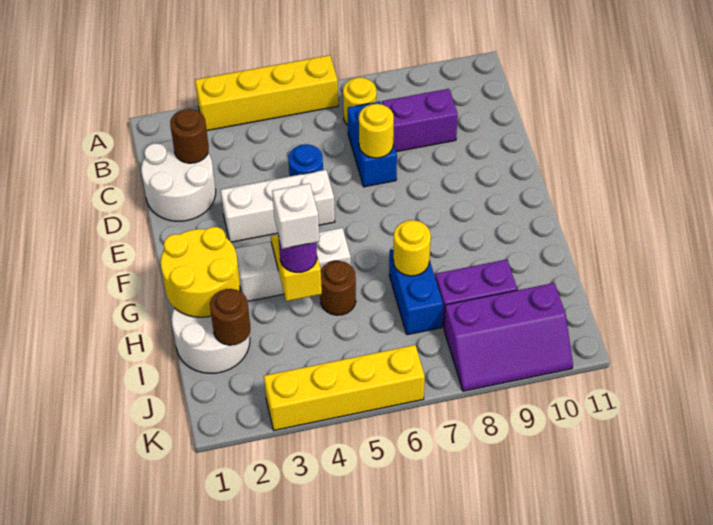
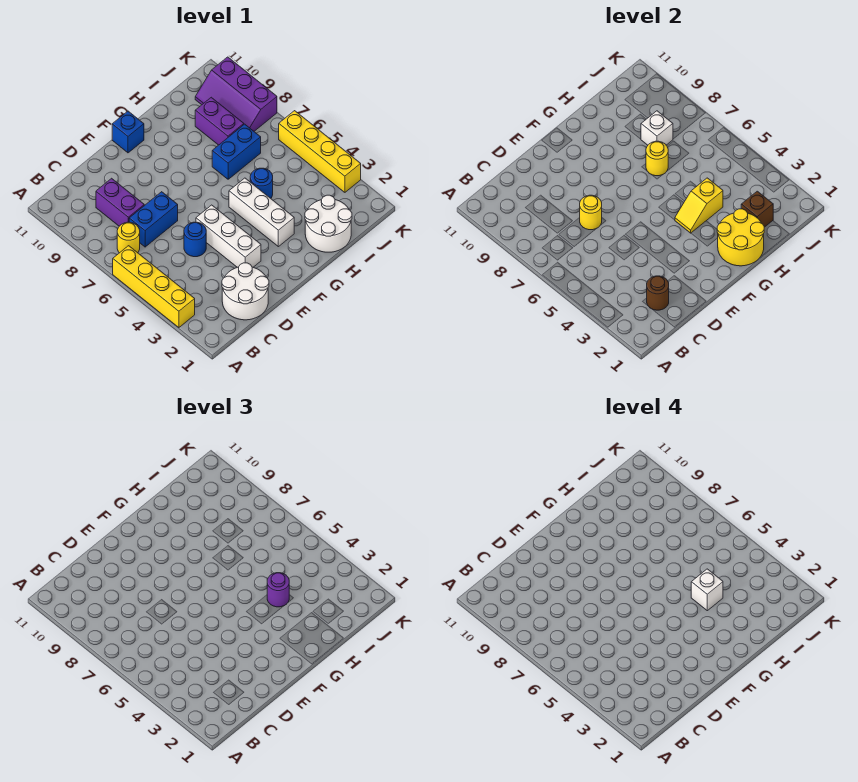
none -> blue 1x1 brick [112,111,144,153]
brown 1x1 round brick [320,261,356,315] -> blue 1x1 round brick [250,168,273,198]
brown 1x1 round brick [210,289,250,345] -> brown 1x1 brick [741,191,773,227]
none -> white 1x1 brick [641,111,673,145]
purple 2x3 slope [444,283,573,391] -> purple 2x3 slope turned to [195,57,277,131]

